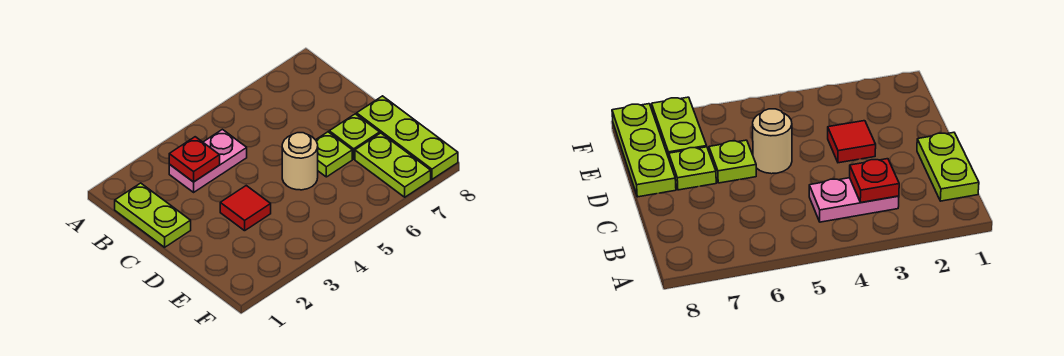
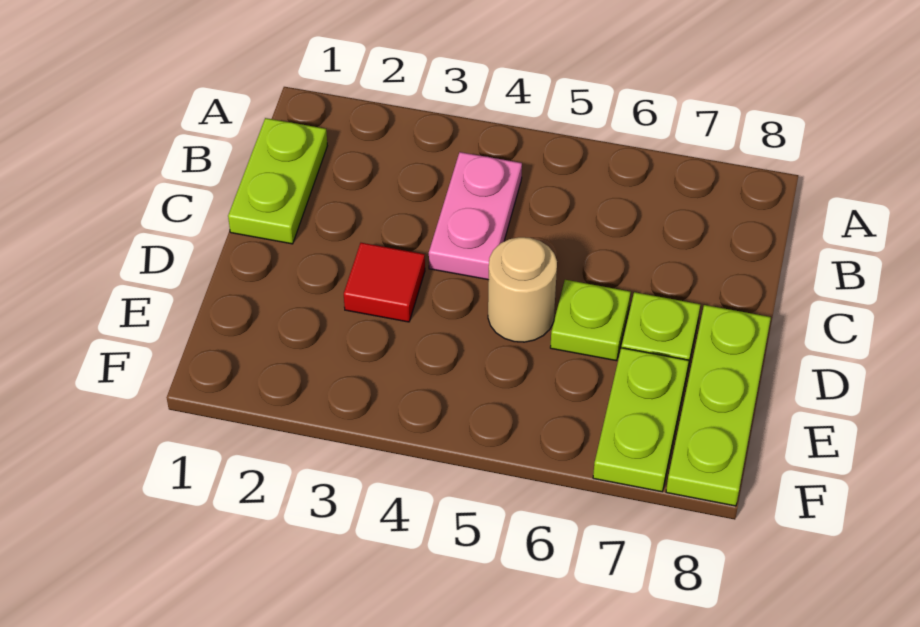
pink 1x2 plate [169,129,247,192] -> pink 1x2 plate turned to [429,152,522,280]
red 1x1 plate [169,137,220,182] -> none

